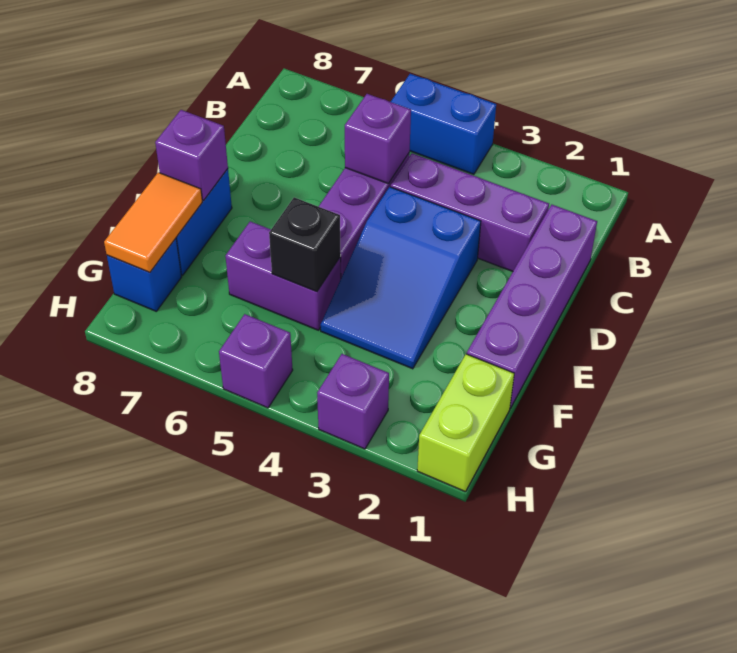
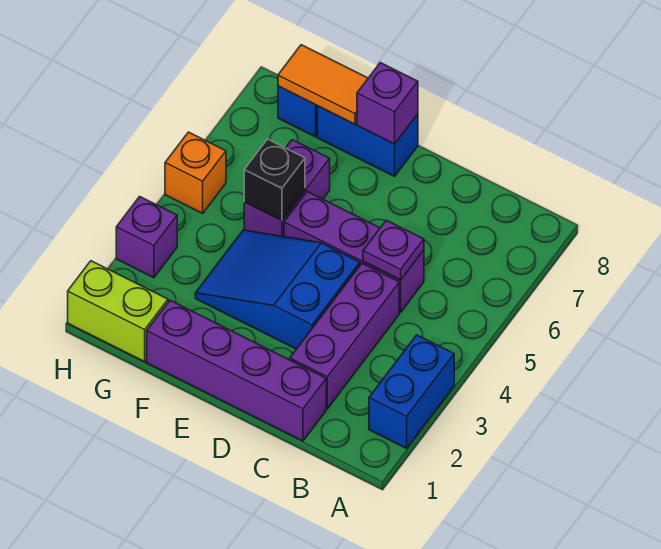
blue 1x2 brick [391,74,496,174] -> blue 1x2 brick moved to [369,335,454,448]
purple 1x1 brick [345,94,411,184] -> purple 1x1 plate [363,220,424,280]
purple 1x1 brick [219,314,293,408] -> orange 1x1 brick [165,132,226,213]

